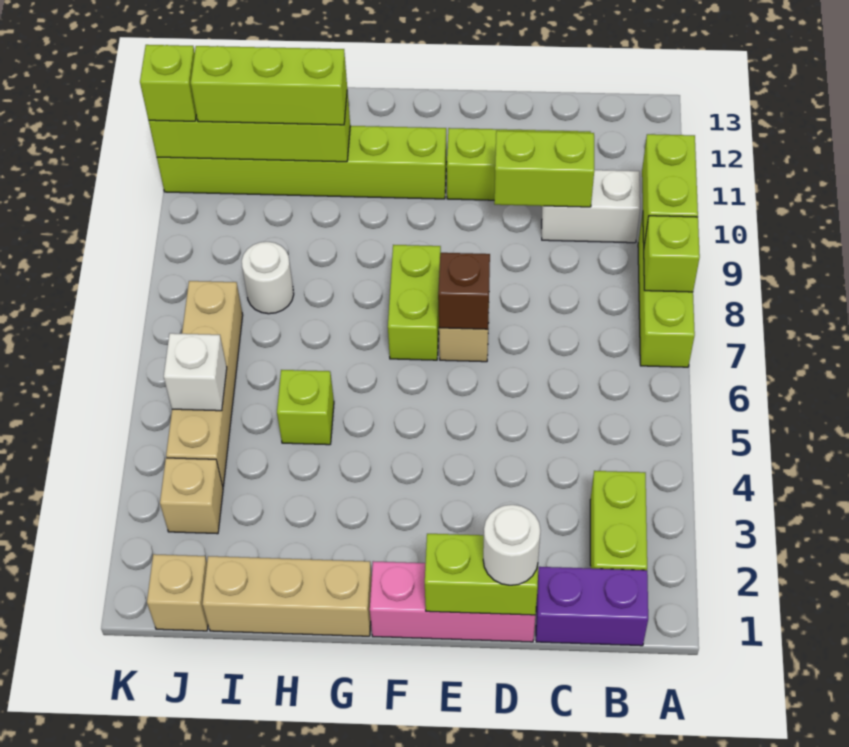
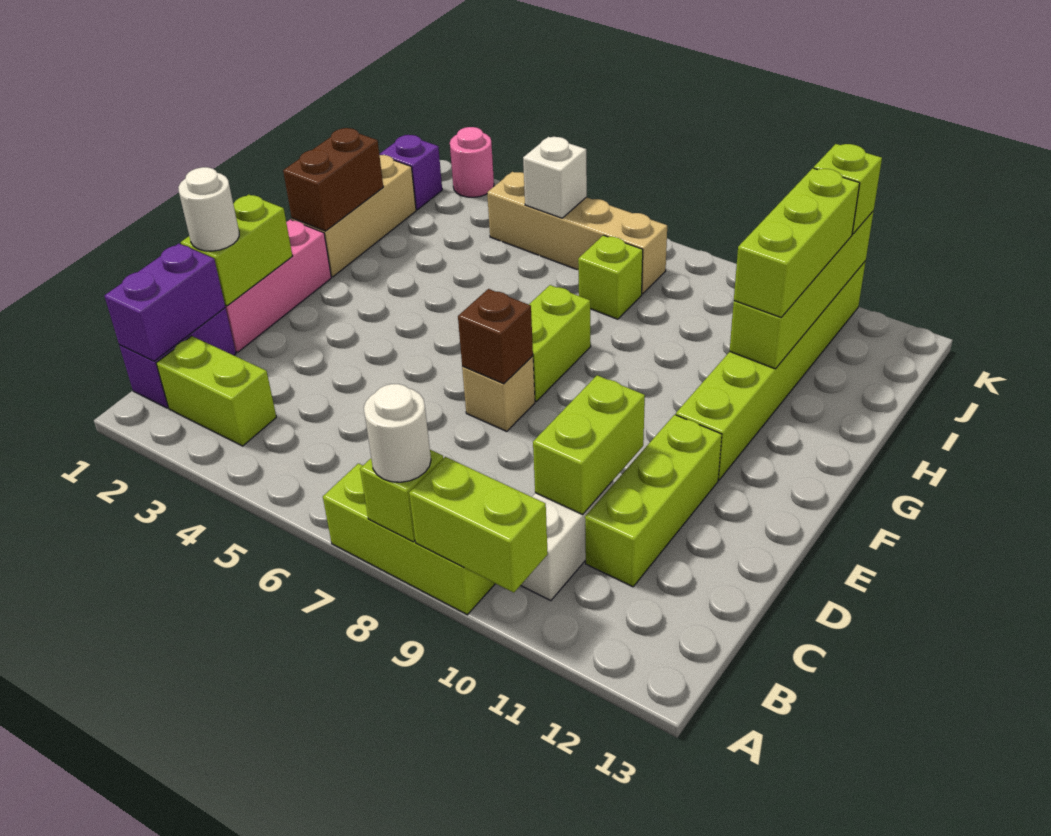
none -> purple 1x2 brick [105,244,225,361]
lime 1x2 brick [388,245,441,360] -> lime 1x2 brick turned to [529,285,591,401]
none -> brown 1x2 brick [283,128,383,231]
lime 1x1 brick [277,370,334,445] -> lime 1x1 brick moved to [578,235,643,319]
white 1x1 round brick [242,242,294,314] -> white 1x1 round brick moved to [364,384,431,482]
tan 1x1 brick [147,554,208,631] -> purple 1x1 brick [380,135,442,210]
tan 1x1 brick [160,458,223,534] -> none
none -> pink 1x1 round brick [450,127,494,197]

